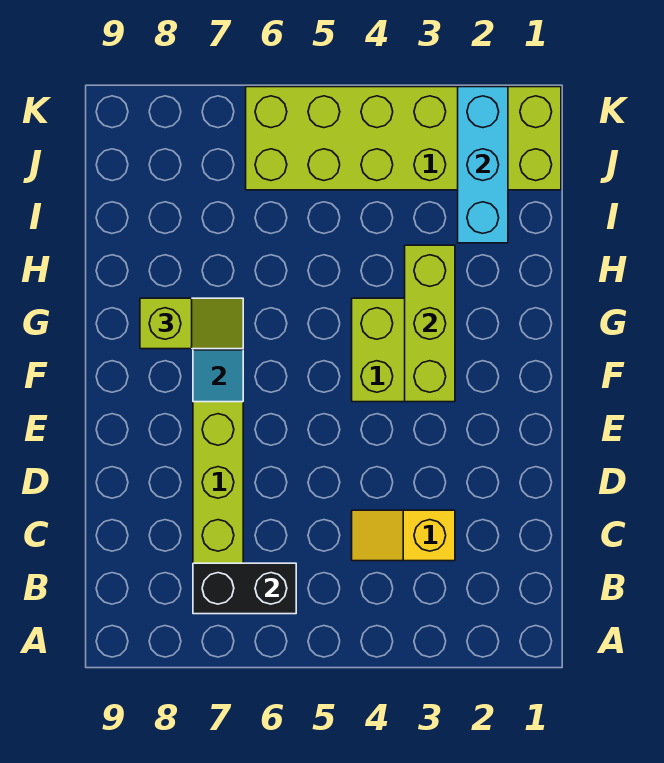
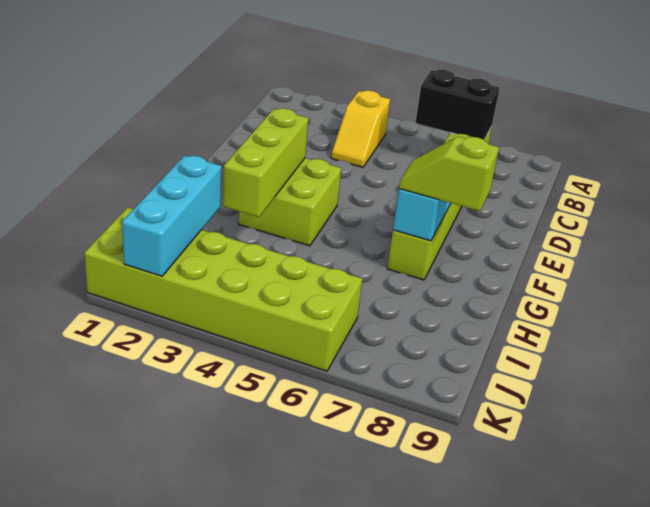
yellow 1x2 slope [352,510,455,561] -> yellow 1x2 slope turned to [331,90,390,167]

